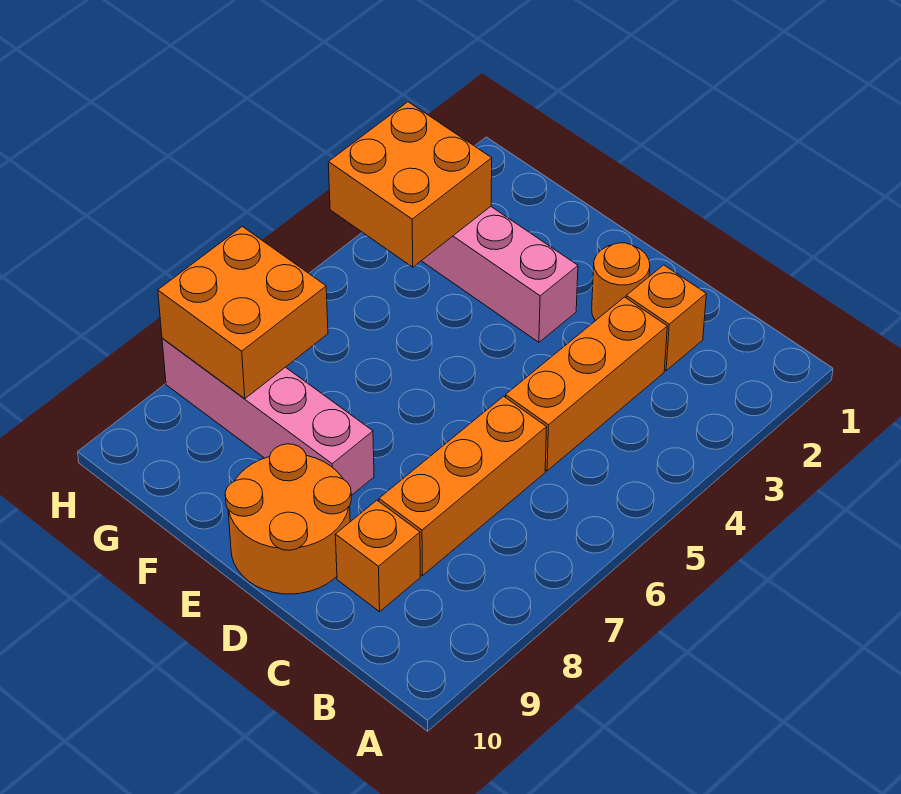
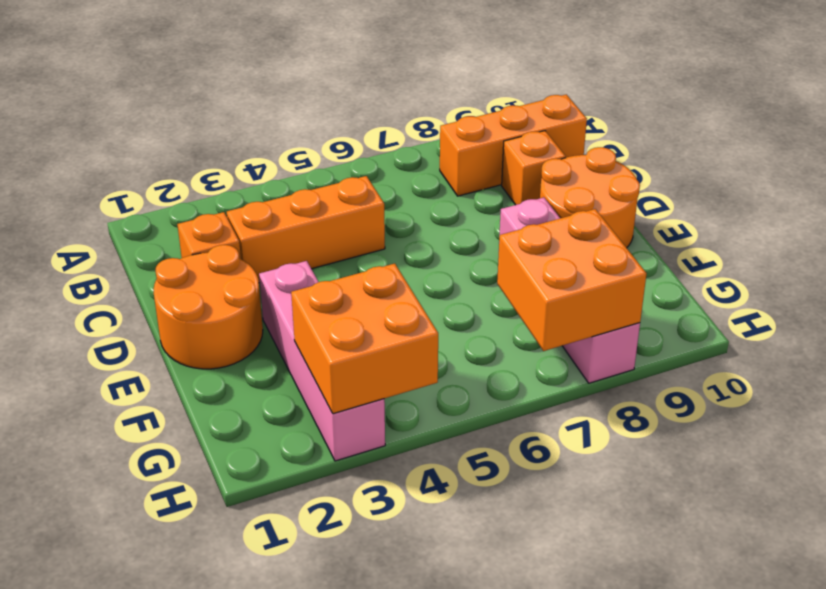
orange 1x3 brick [379,396,547,576] -> orange 1x3 brick moved to [440,94,587,196]
orange 1x1 round brick [592,243,650,321] -> orange 2x2 round brick [154,245,263,369]

